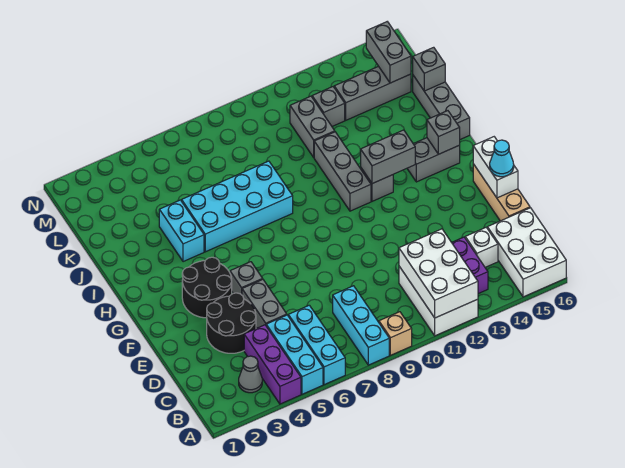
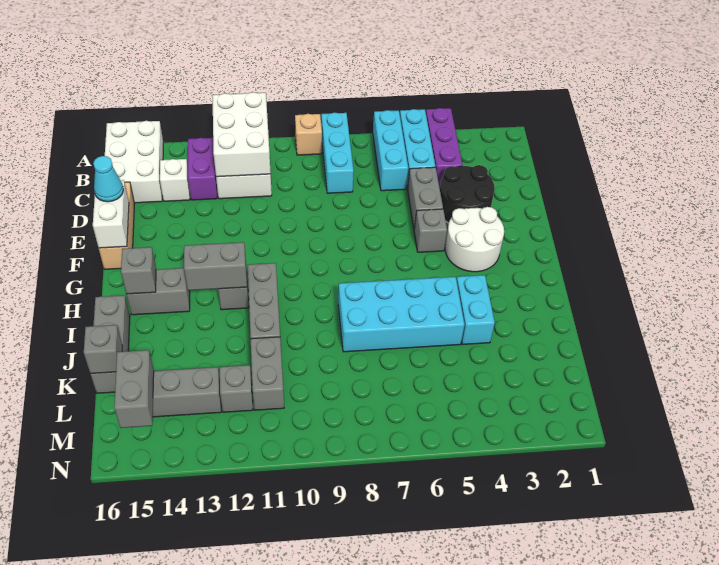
grey 1x1 cone [239,356,262,393] -> none
black 2x2 round brick [182,257,232,318] -> white 2x2 round brick [445,207,504,272]

